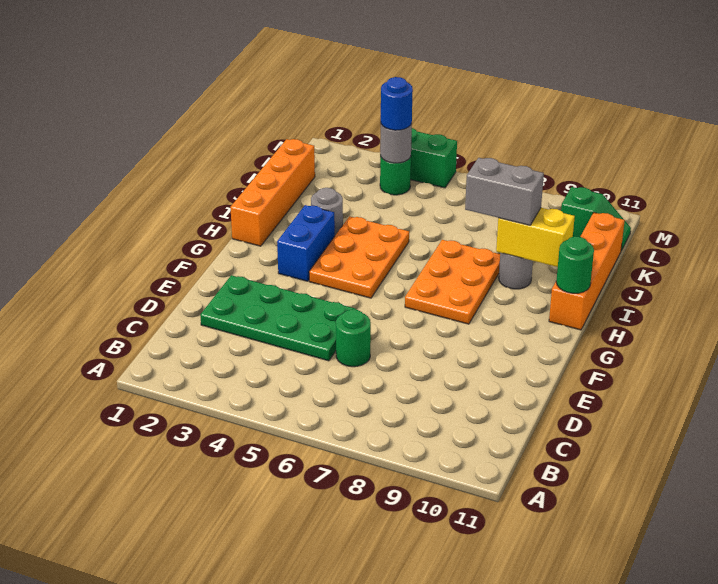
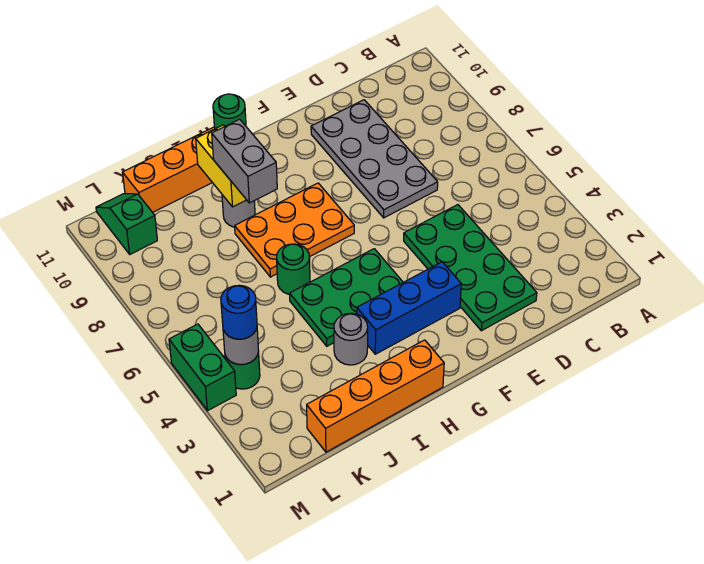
green 1x1 round brick [336,309,371,367] -> green 1x1 round brick moved to [277,244,310,294]
none -> grey 2x4 plate [311,100,438,218]
blue 1x2 brick [277,205,335,281] -> blue 1x3 brick [357,262,461,354]
orange 2x3 plate [309,216,409,298] -> green 2x3 plate [290,249,403,346]

